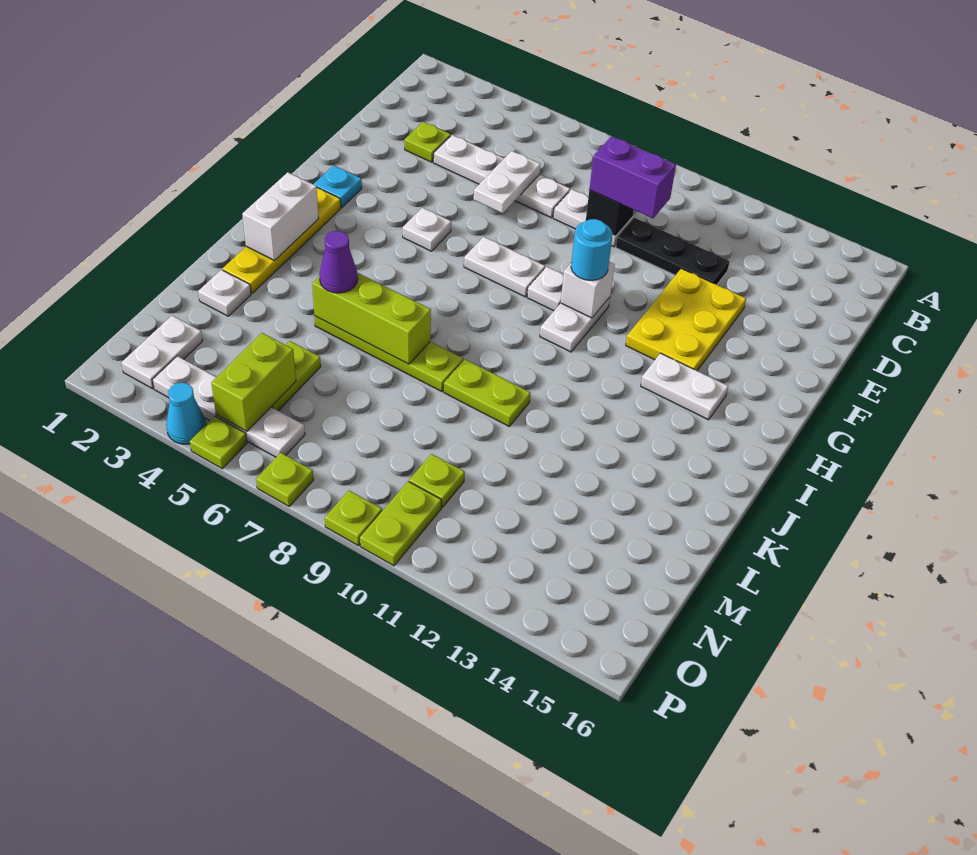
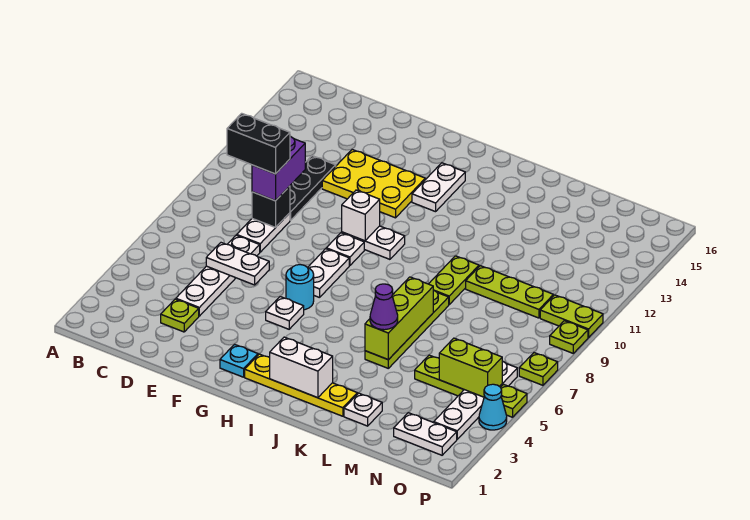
none -> black 1x2 brick [227,113,290,174]
cyan 1x1 round brick [571,219,613,280] -> cyan 1x1 round brick moved to [286,265,314,310]
lime 1x1 plate [409,454,465,507] -> lime 1x3 plate [466,266,553,318]

